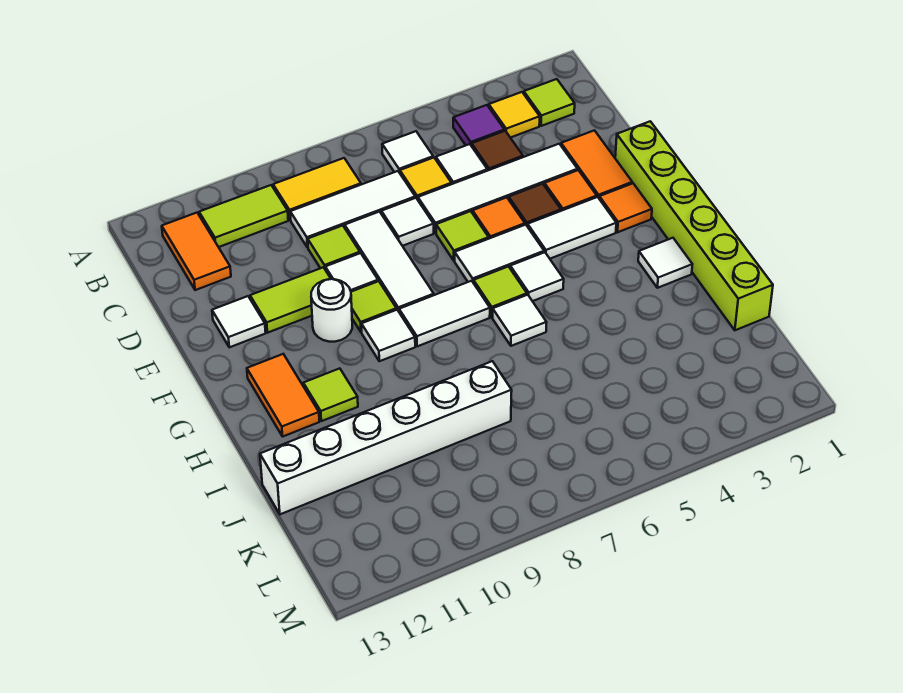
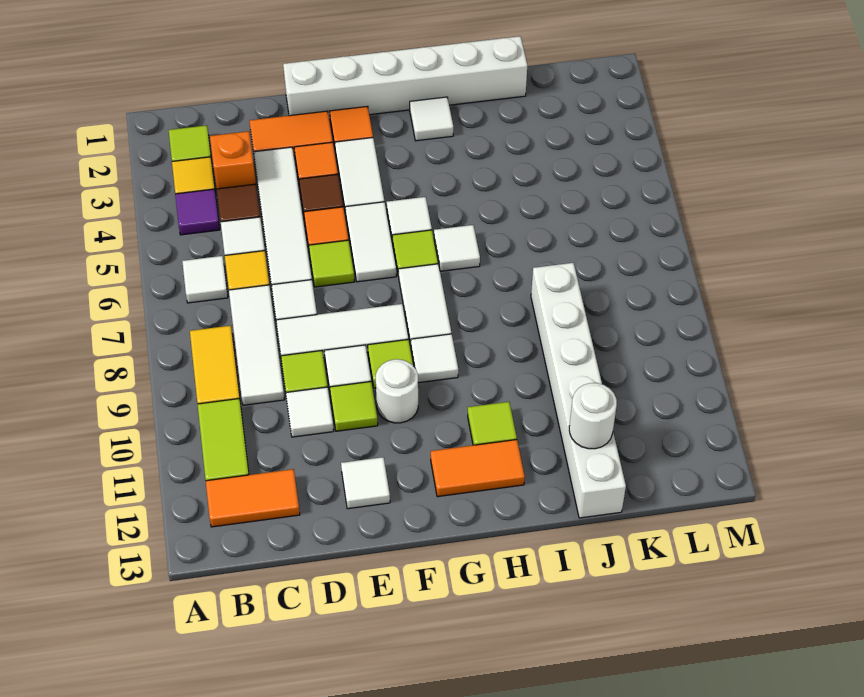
none -> orange 1x1 brick [210,131,256,189]
none -> white 1x1 tile [286,387,334,437]
lime 1x6 brick [615,121,773,330] -> white 1x6 brick [283,36,527,119]
lime 1x2 tile [250,267,331,333] -> lime 1x1 tile [330,382,378,431]
none -> white 1x1 round brick [569,383,617,449]

